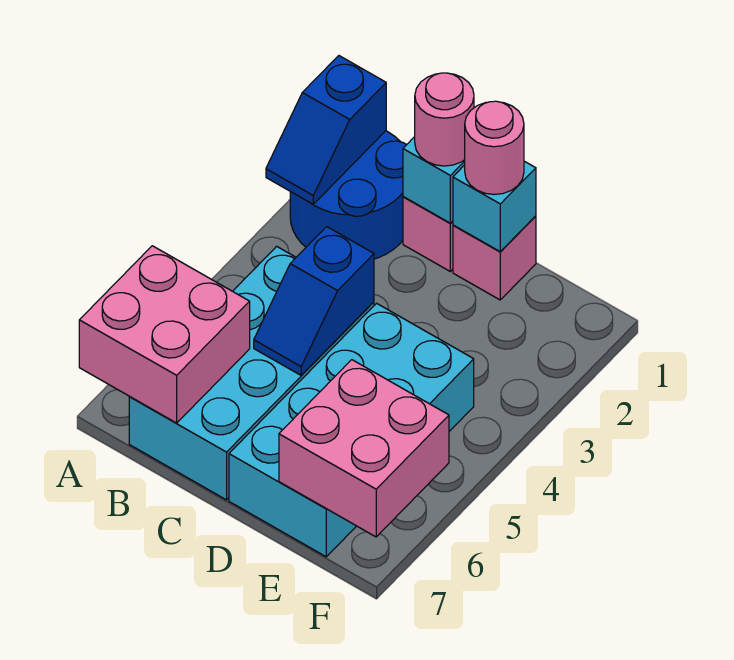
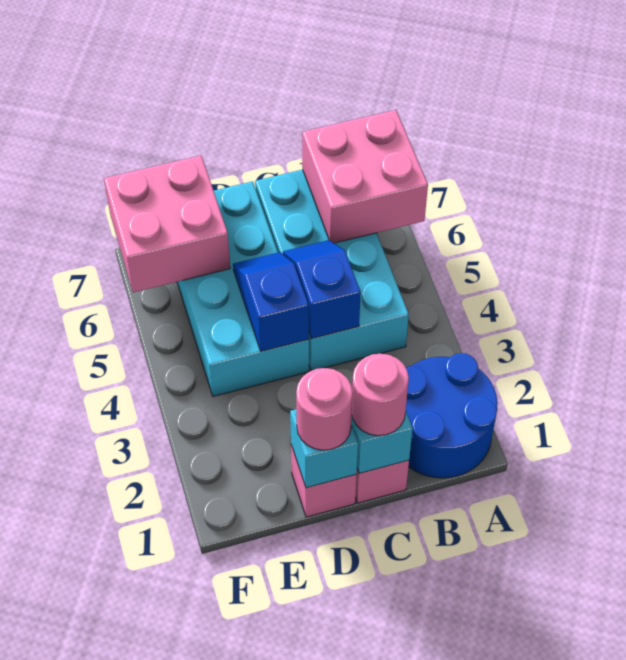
blue 1x2 slope [266,56,386,204] -> blue 1x2 slope moved to [233,252,309,351]

